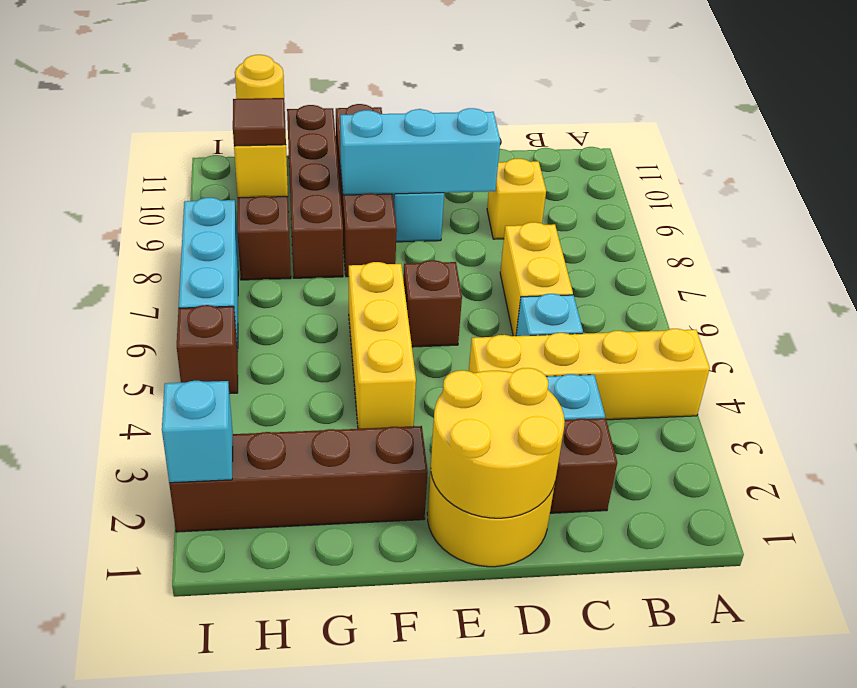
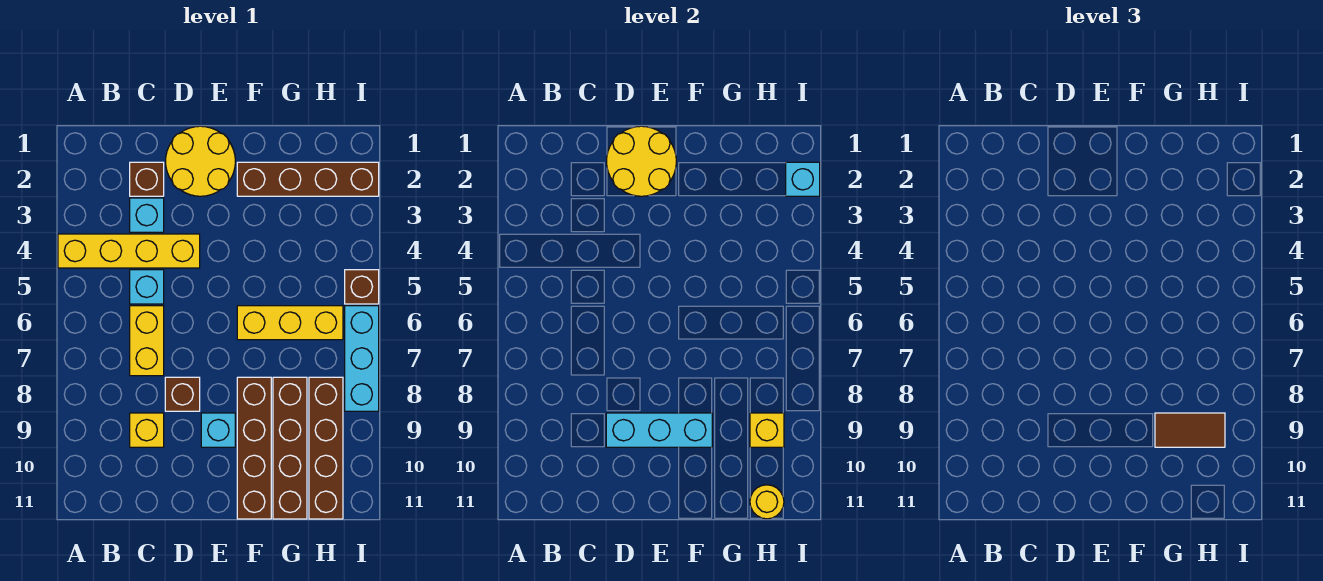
brown 1x1 brick [403,260,462,347] -> brown 1x1 brick moved to [165,377,200,411]
yellow 1x3 brick [349,262,416,429] -> yellow 1x3 brick turned to [237,306,343,340]
brown 1x1 tile [233,98,286,146] -> brown 1x2 tile [1155,413,1225,447]

